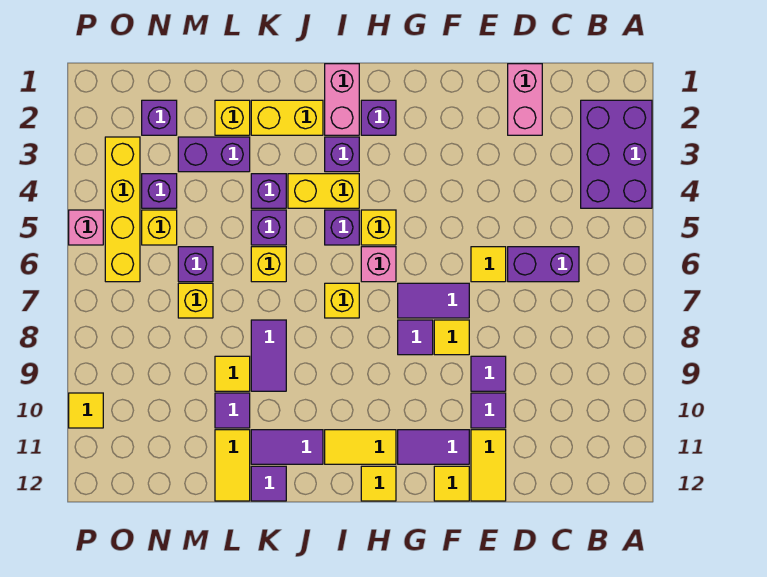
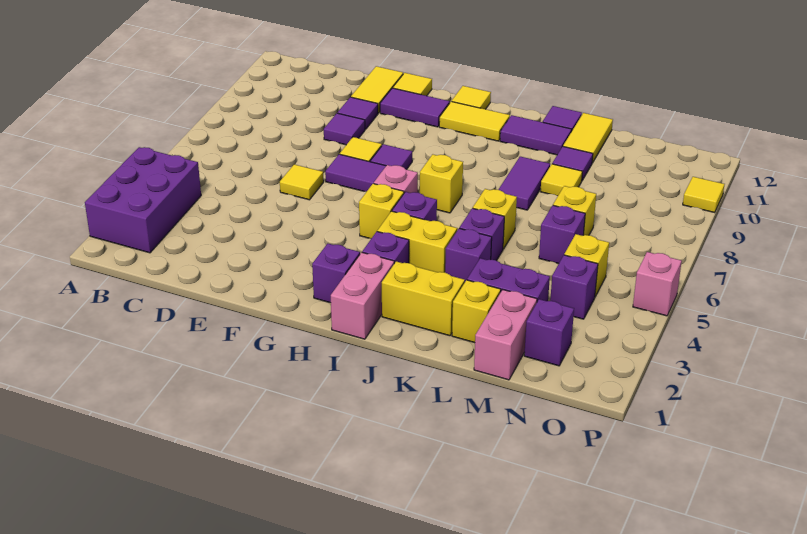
purple 1x2 brick [508,247,579,282] -> none
pink 1x2 brick [508,64,542,135] -> pink 1x2 brick moved to [474,290,537,380]
yellow 1x4 brick [105,137,140,282] -> none

